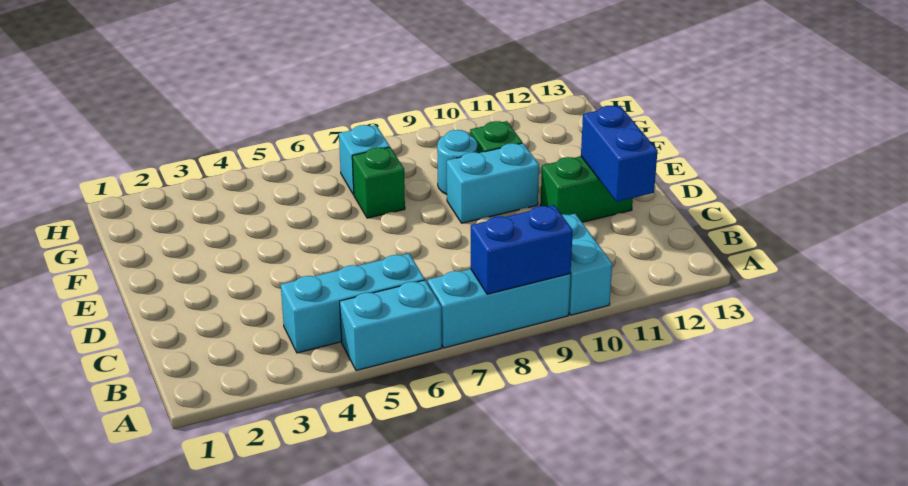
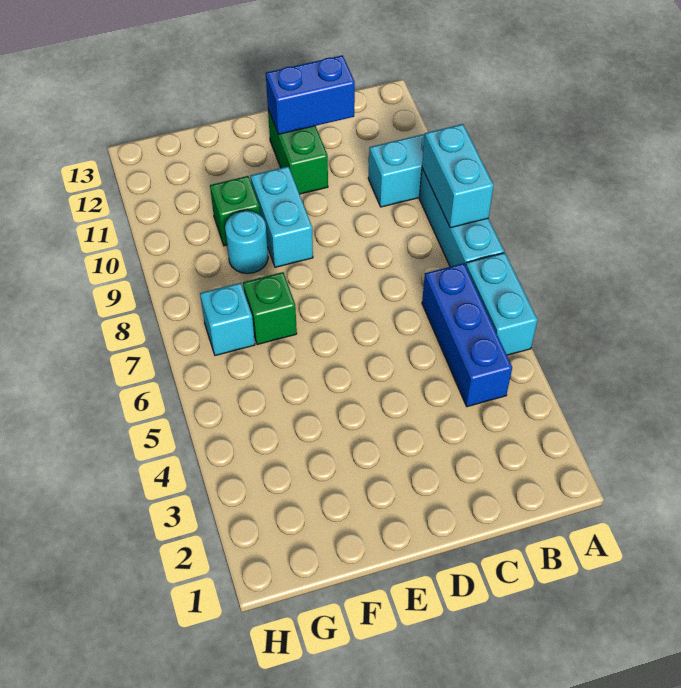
blue 1x2 brick [471,205,573,294] -> cyan 1x2 brick [422,124,494,228]
cyan 1x3 brick [281,254,425,353] -> blue 1x3 brick [422,263,512,407]

